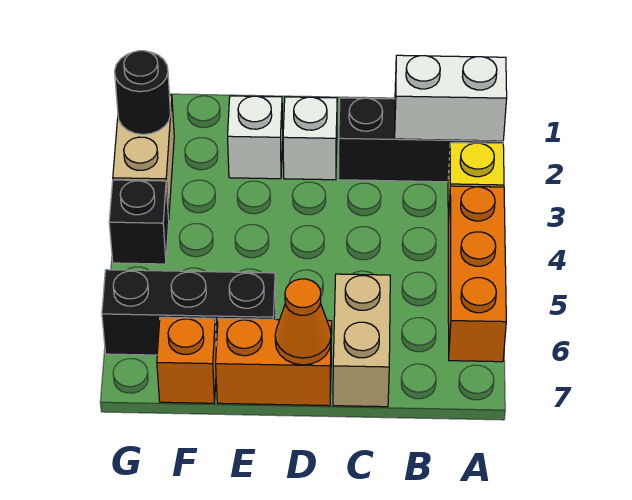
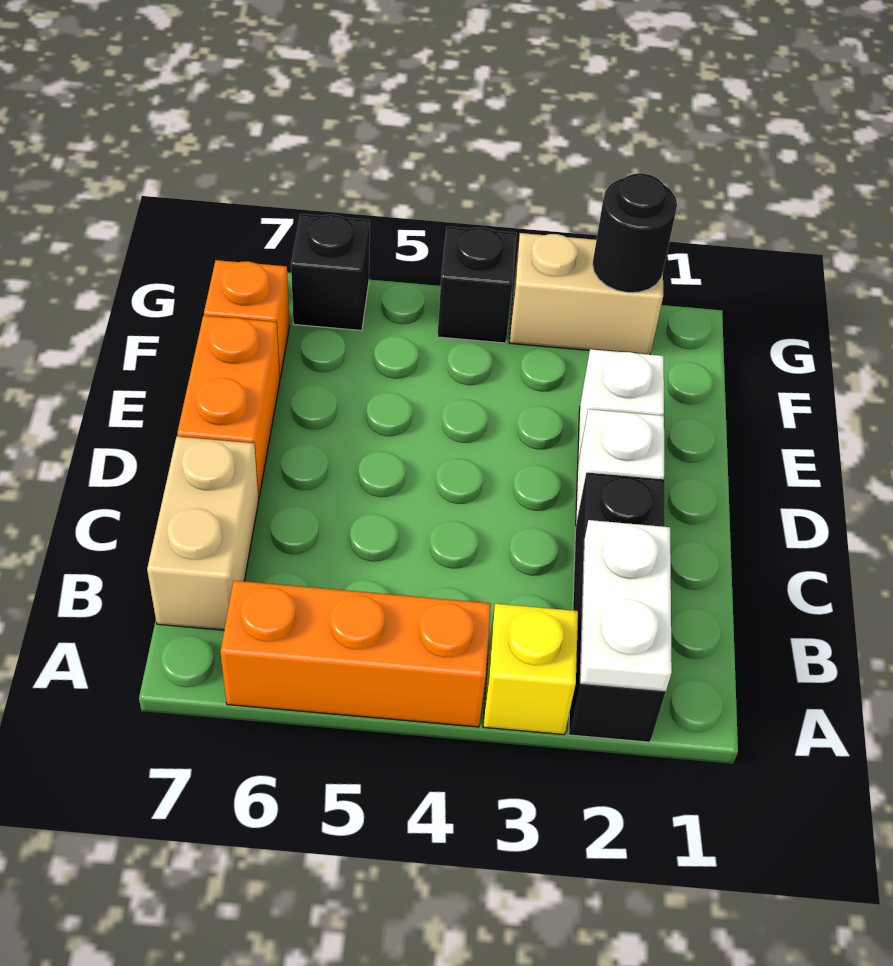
white 1x2 brick [395,55,507,141] -> white 1x2 plate [580,520,672,691]
tan 1x2 brick [333,274,390,407] -> tan 1x2 brick turned to [147,437,259,630]
orange 1x1 cone [275,279,331,365] -> none
black 1x3 brick [102,270,276,355] -> black 1x1 brick [291,214,370,330]

